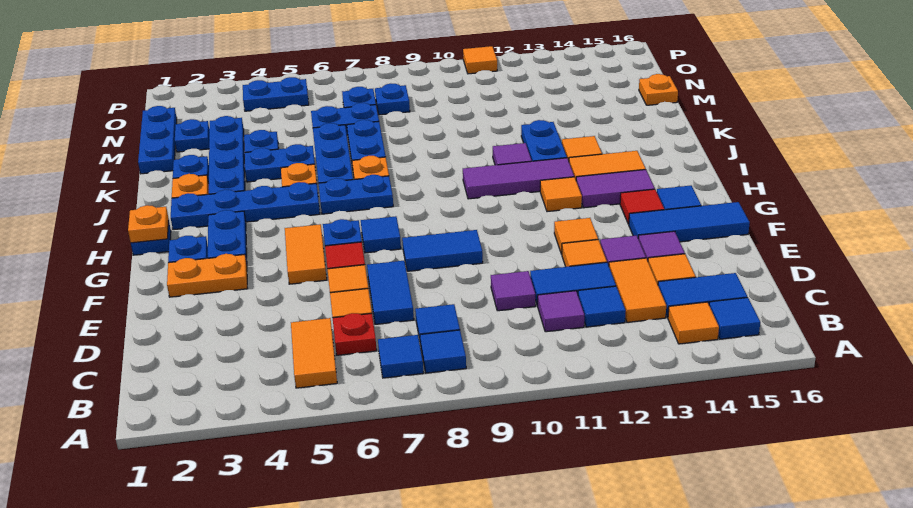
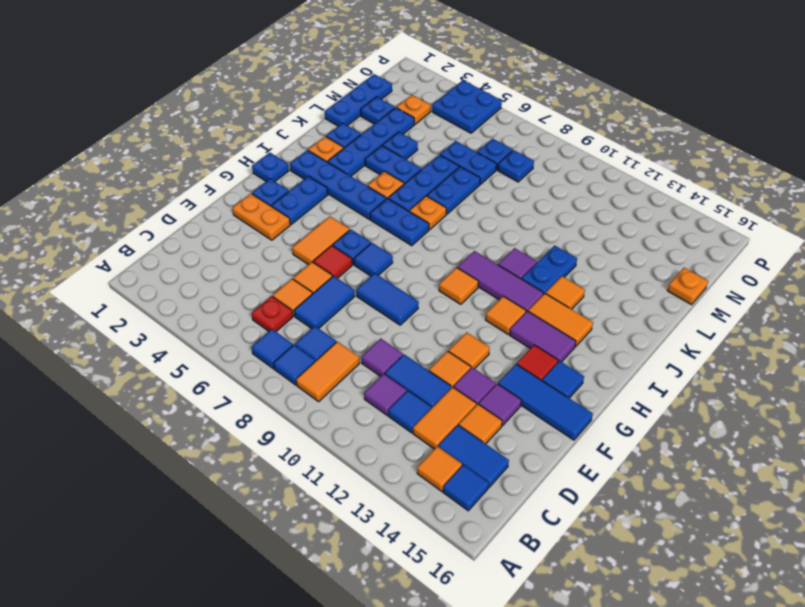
orange 1x2 tile [291,318,337,388] -> orange 1x2 tile moved to [296,342,360,402]
orange 1x1 plate [128,205,169,243] -> orange 1x1 plate moved to [397,95,431,124]
blue 1x2 plate [243,77,309,111] -> blue 2x2 plate [432,80,502,133]
orange 1x1 tile [463,46,497,74] -> orange 1x1 tile moved to [439,267,479,304]

